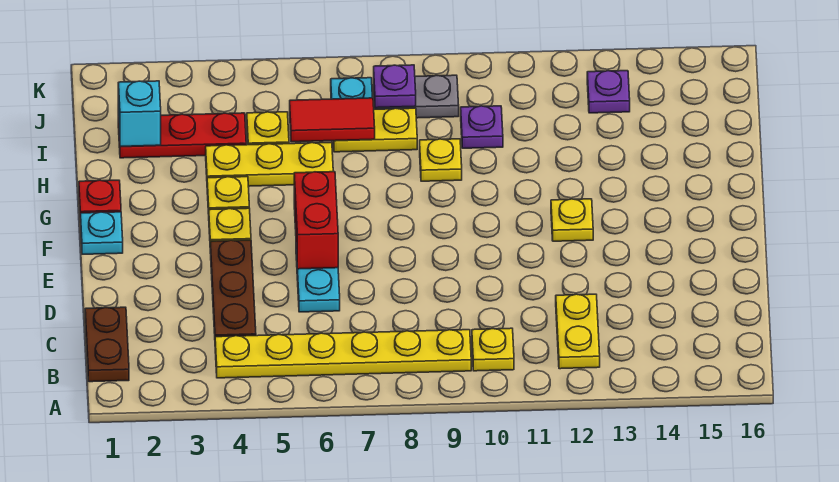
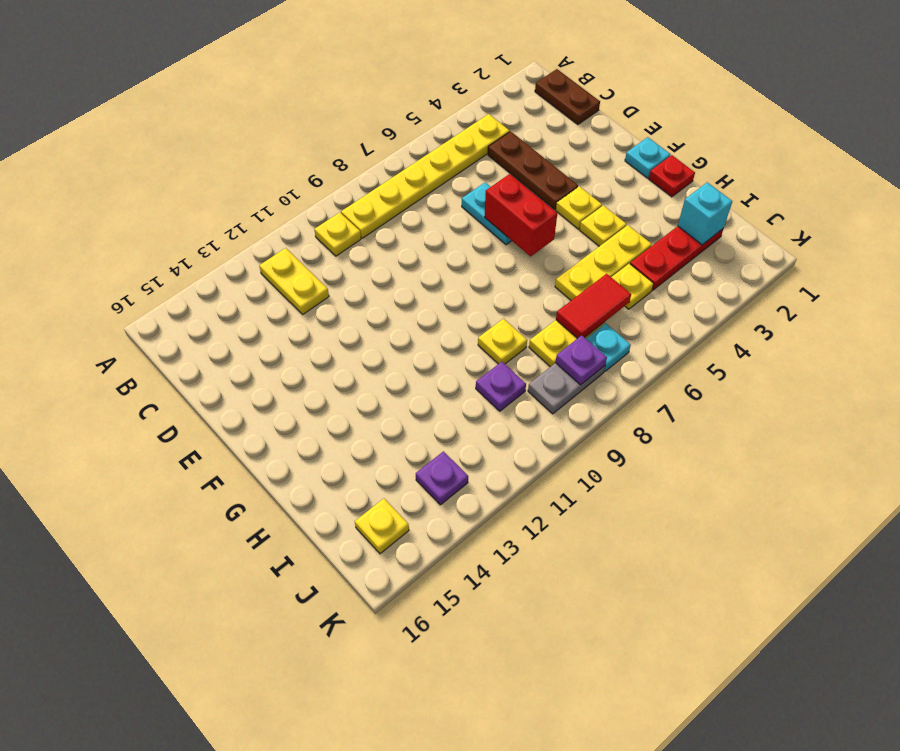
yellow 1x1 plate [551,199,593,241] -> yellow 1x1 plate moved to [355,498,409,554]

